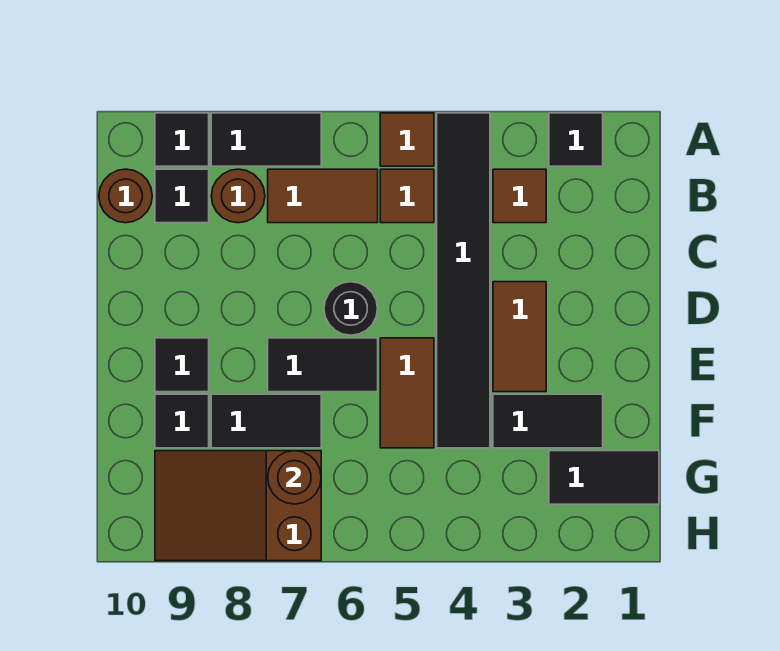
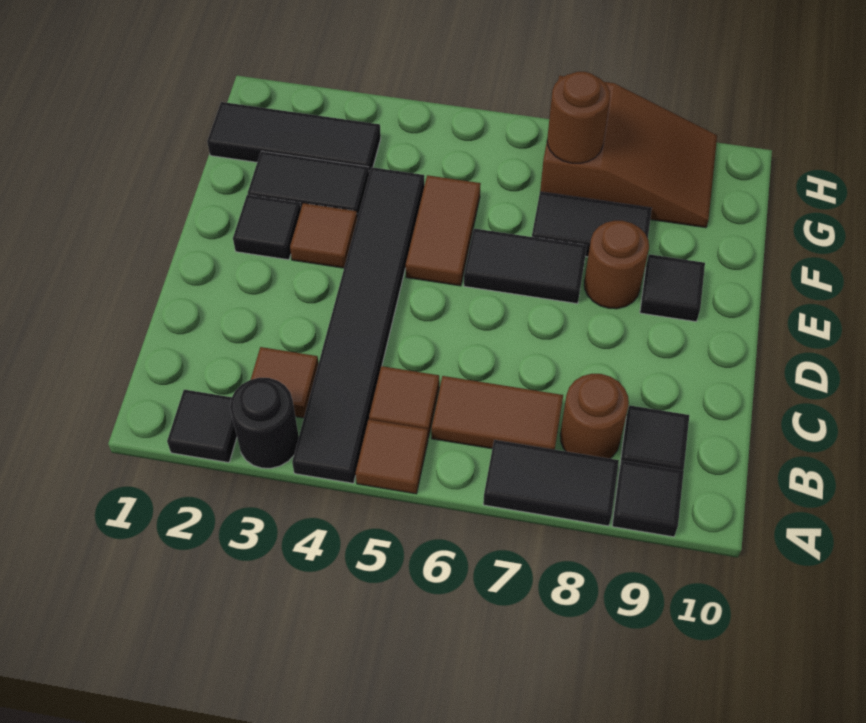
brown 1x1 round brick [99,169,152,223] -> brown 1x1 round brick moved to [584,221,649,309]
brown 1x2 tile [493,282,546,392] -> brown 1x1 tile [290,203,357,268]
black 1x1 round brick [324,282,378,335] -> black 1x1 round brick moved to [230,378,299,468]
black 1x1 tile [155,394,209,448] -> black 1x1 tile moved to [233,195,301,260]
black 1x2 tile [549,451,659,504] -> black 1x3 tile [207,102,381,174]

